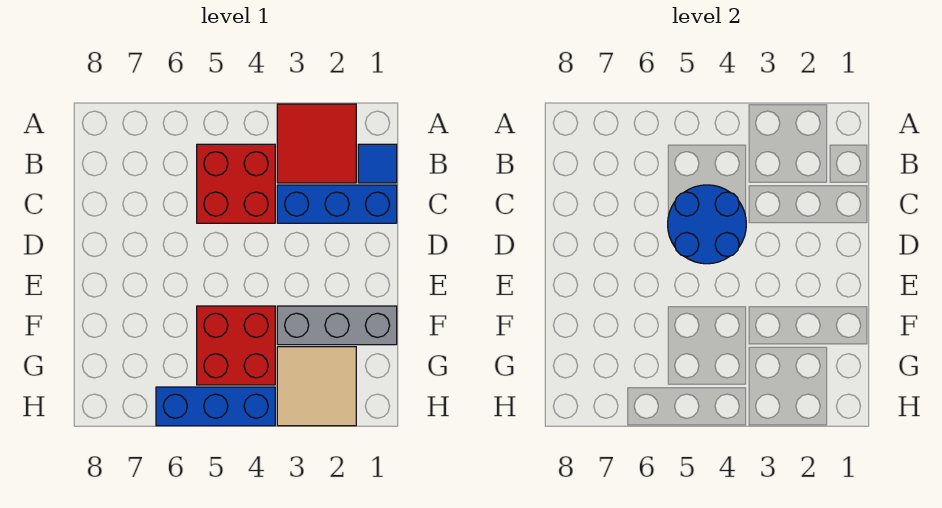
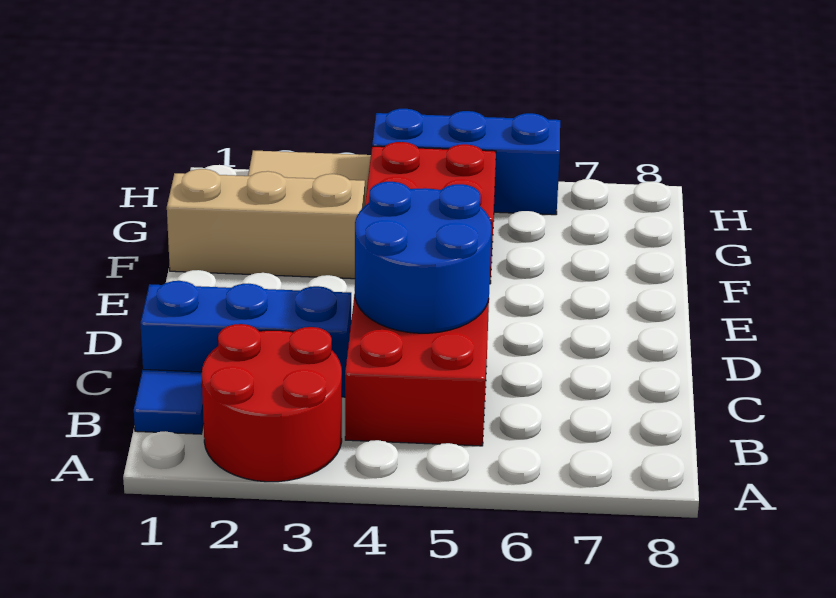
red 2x2 tile [277,104,356,183] -> red 2x2 round brick [202,324,342,482]
grey 1x3 brick [277,306,397,345] -> tan 1x3 brick [167,169,365,279]

